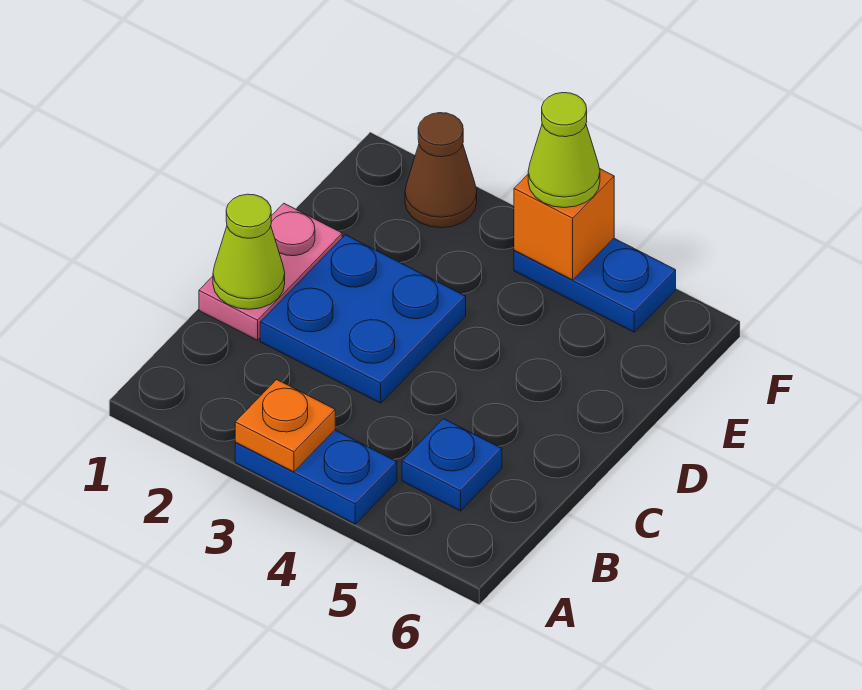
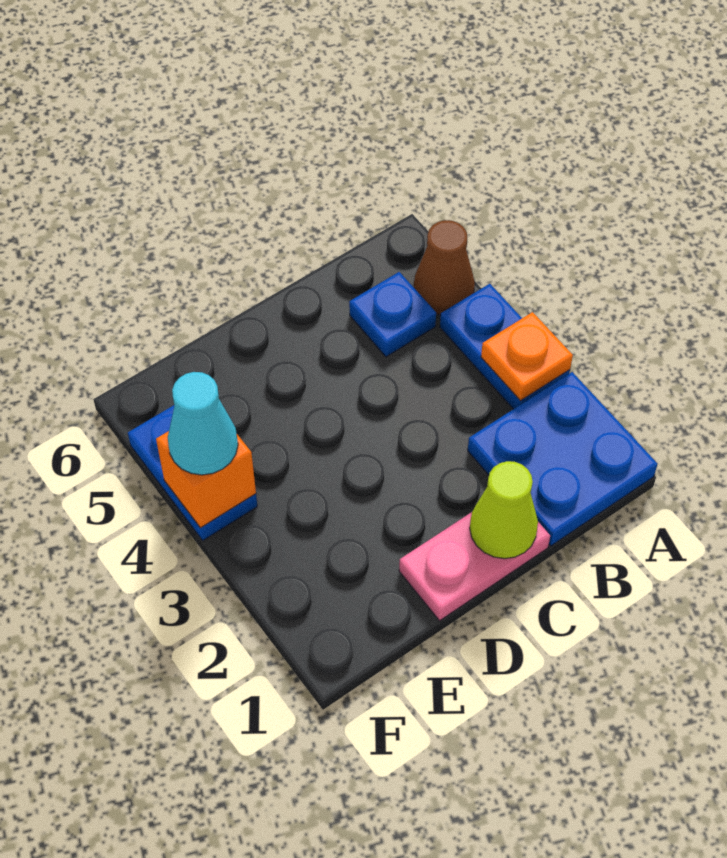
blue 2x2 plate [260,235,466,403] -> blue 2x2 plate moved to [468,372,658,546]
brown 1x1 cone [405,113,477,228] -> brown 1x1 cone moved to [414,220,475,315]
lime 1x1 cone [528,93,600,208] -> cyan 1x1 cone [168,372,238,475]

